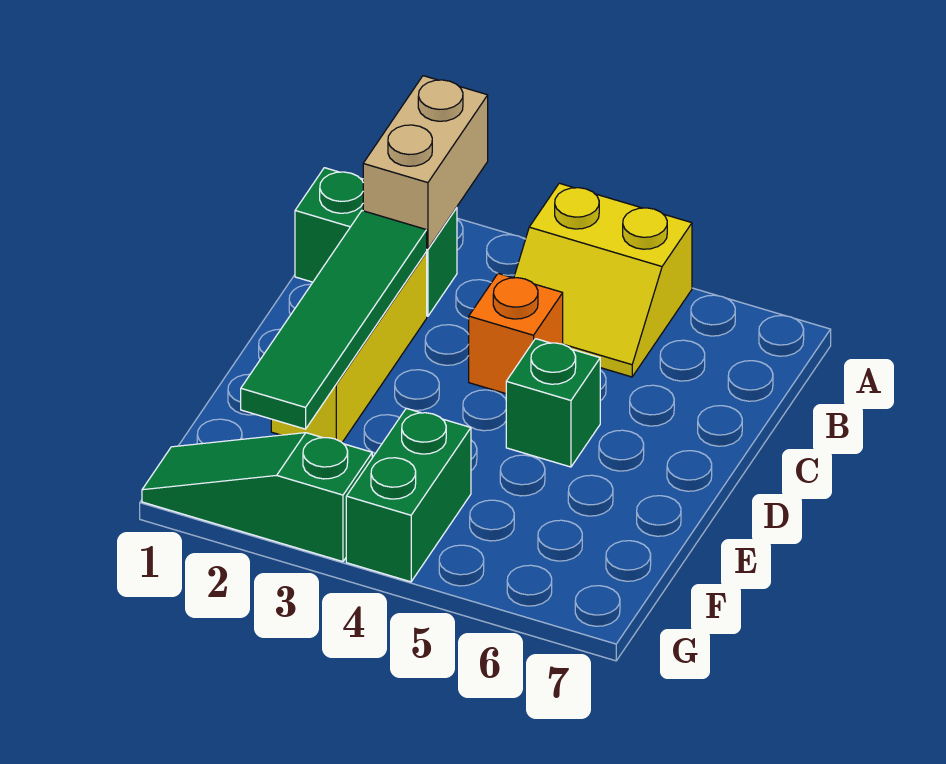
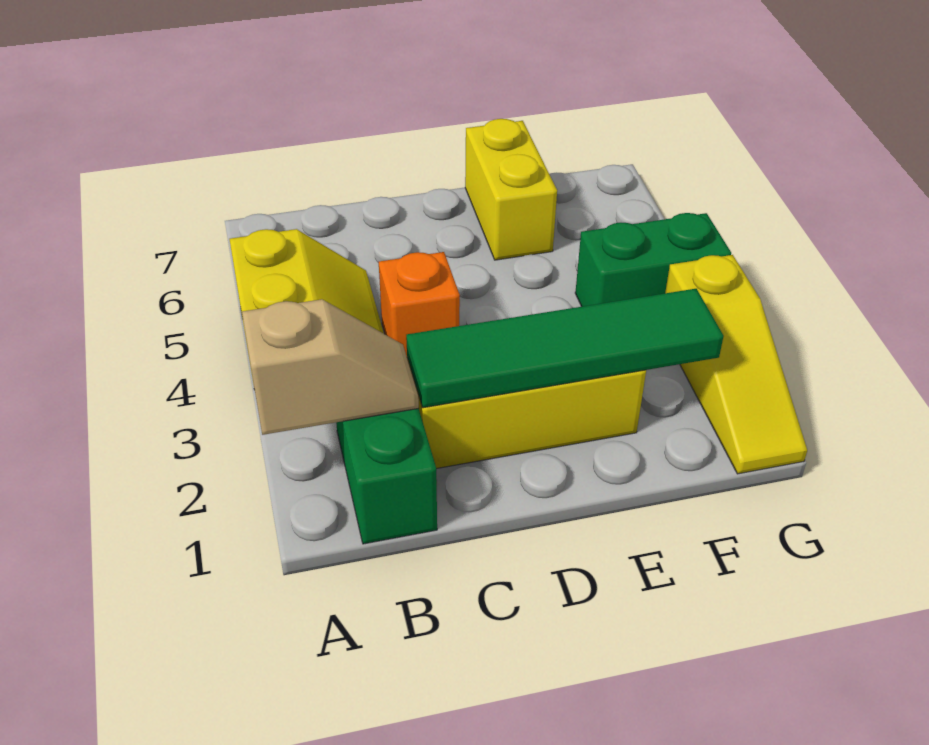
tan 1x2 brick [363,76,488,249] -> tan 1x2 slope [242,299,419,435]
green 1x1 brick [506,339,600,467] -> none
none -> yellow 1x2 brick [465,119,557,260]
green 1x3 slope [142,433,372,562] -> yellow 1x3 slope [665,255,807,474]

